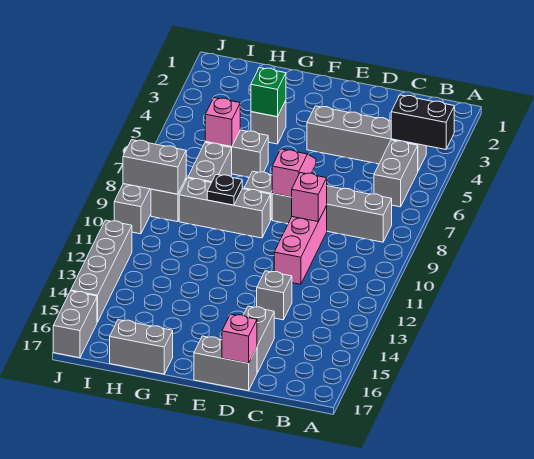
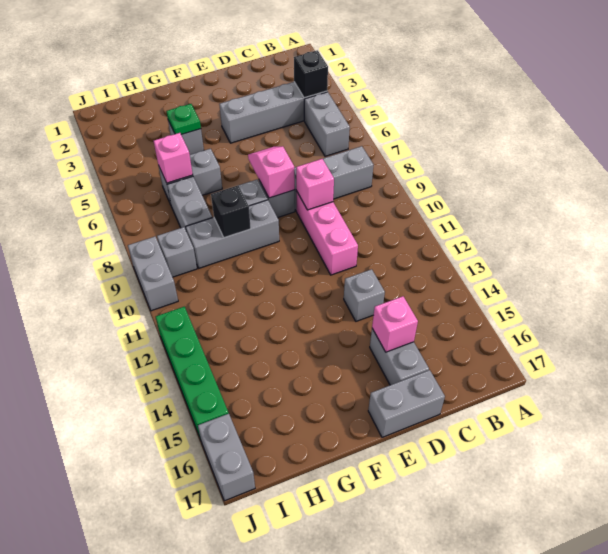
black 1x2 brick [391,95,454,149] -> black 1x1 brick [294,50,328,98]
pink 1x1 brick [222,314,257,363] -> pink 1x1 brick moved to [372,296,418,352]
green 1x1 brick [251,68,286,117] -> green 1x1 plate [167,104,201,135]
black 1x1 plate [207,174,242,205] -> black 1x1 brick [211,185,251,238]
grey 1x2 brick [110,320,173,374] -> none
grey 1x2 brick [123,140,186,194] -> none
grey 1x4 brick [71,220,132,322] -> green 1x4 brick [156,307,229,439]

